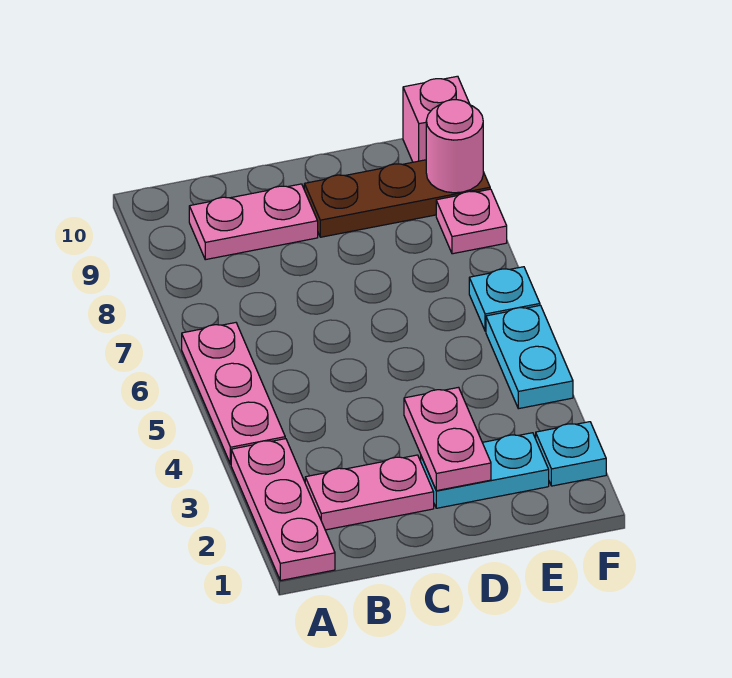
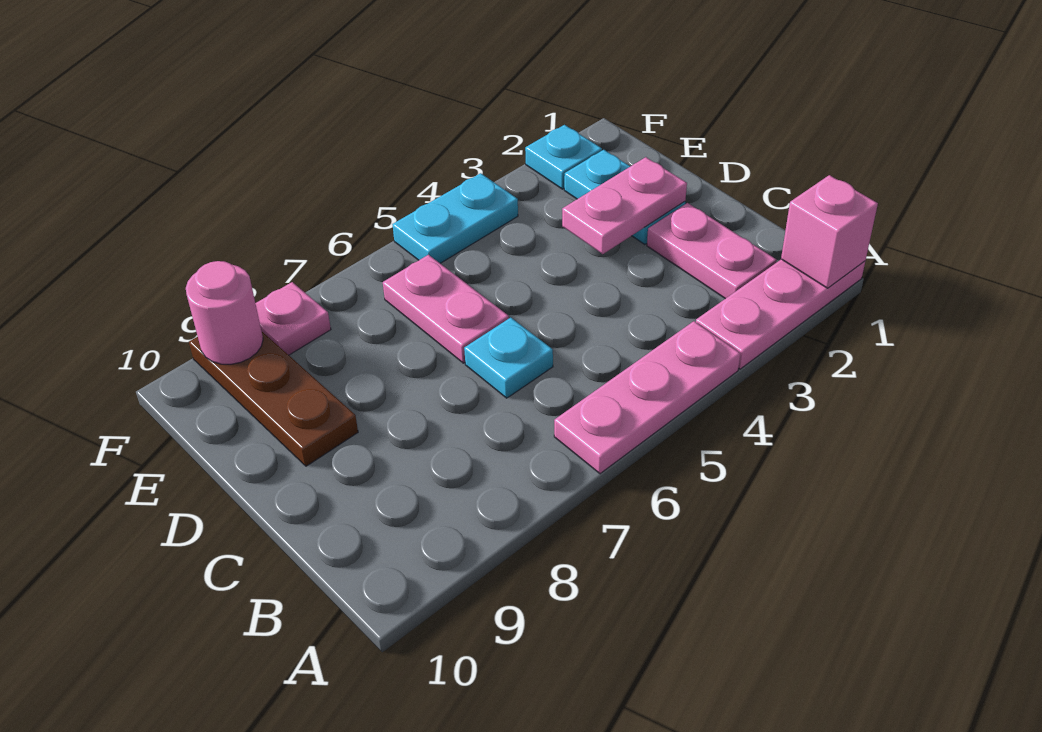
pink 1x2 plate [189,184,318,260] -> pink 1x2 plate moved to [383,255,509,363]
cyan 1x1 plate [469,267,540,331] -> cyan 1x1 plate moved to [464,318,553,398]
pink 1x1 brick [403,76,470,162] -> pink 1x1 brick moved to [781,175,878,288]

